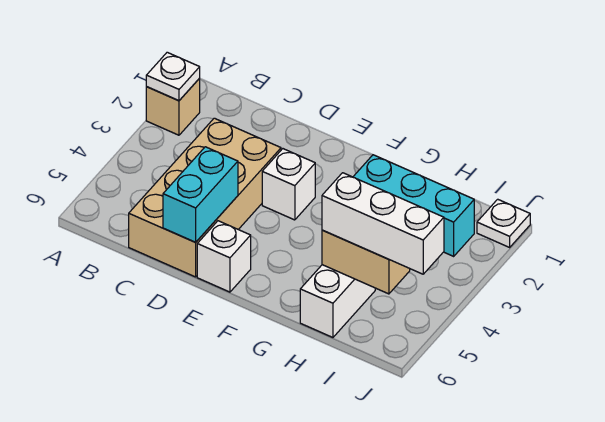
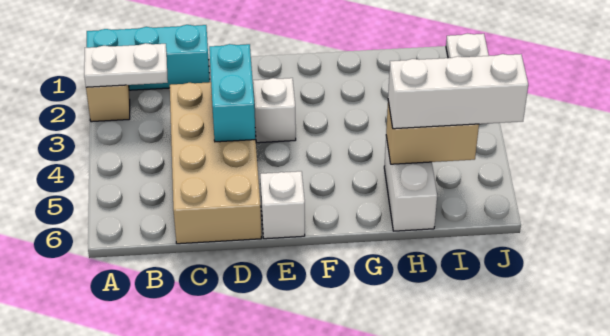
white 1x1 plate [146,52,200,100] -> white 1x2 plate [84,43,168,87]
cyan 1x2 brick [163,147,238,242] -> cyan 1x2 brick moved to [209,44,255,142]
cyan 1x3 brick [353,155,474,256] -> cyan 1x3 brick moved to [87,25,210,90]

